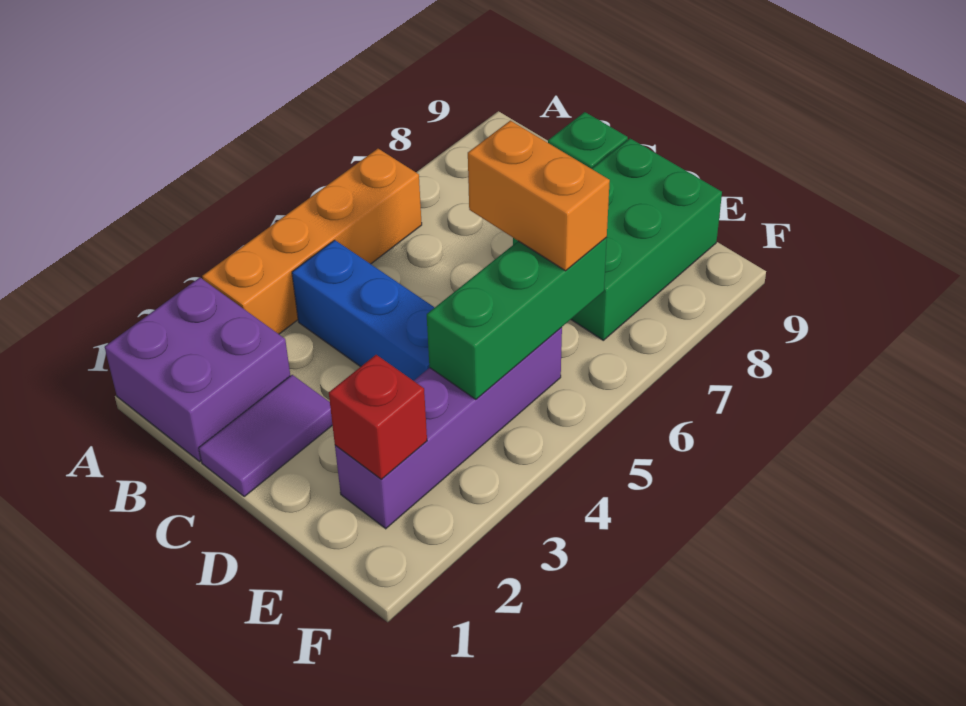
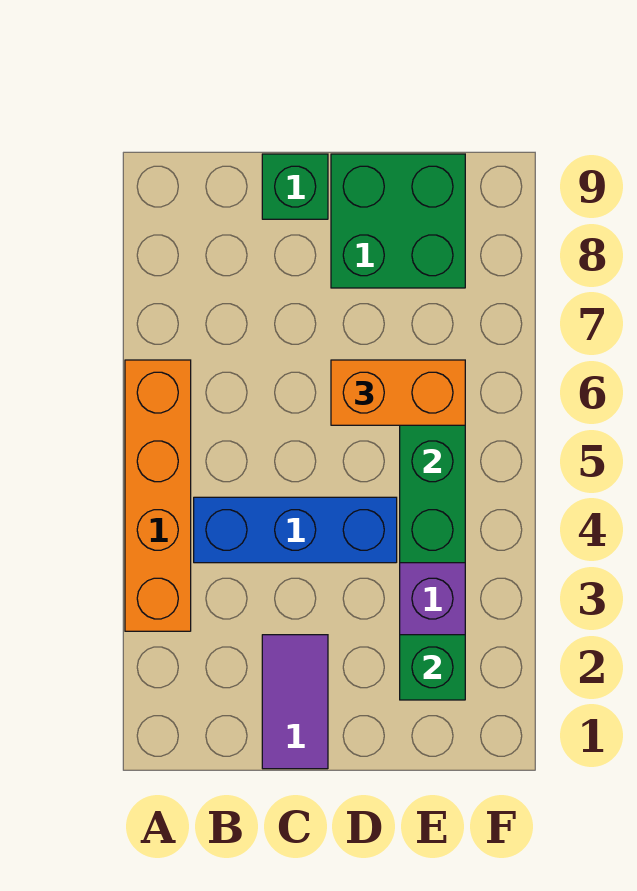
purple 2x2 brick [105,278,290,461] -> none
green 2x3 brick [513,138,722,340] -> green 2x2 brick [331,154,465,288]
red 1x1 brick [329,355,427,479] -> green 1x1 brick [400,635,465,700]

